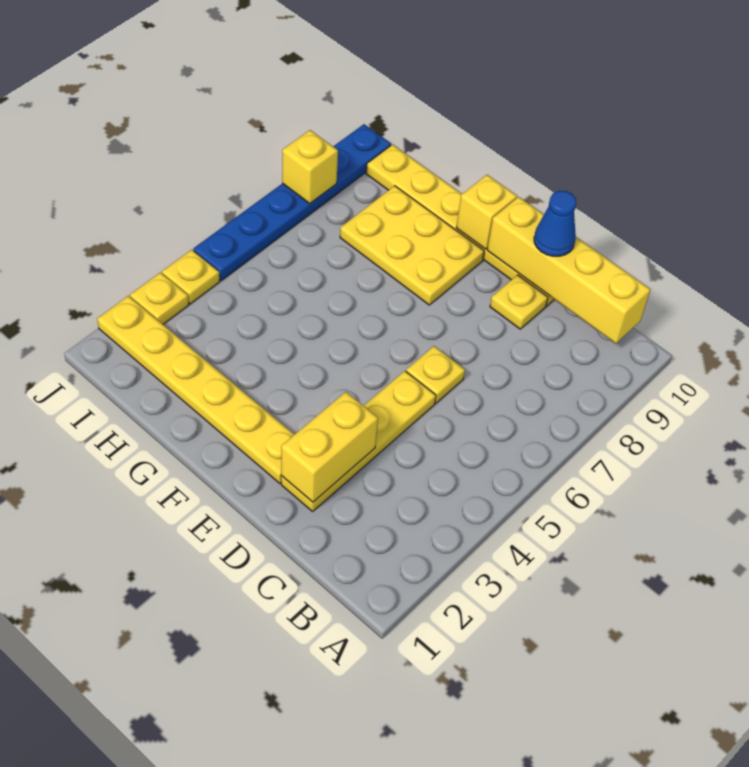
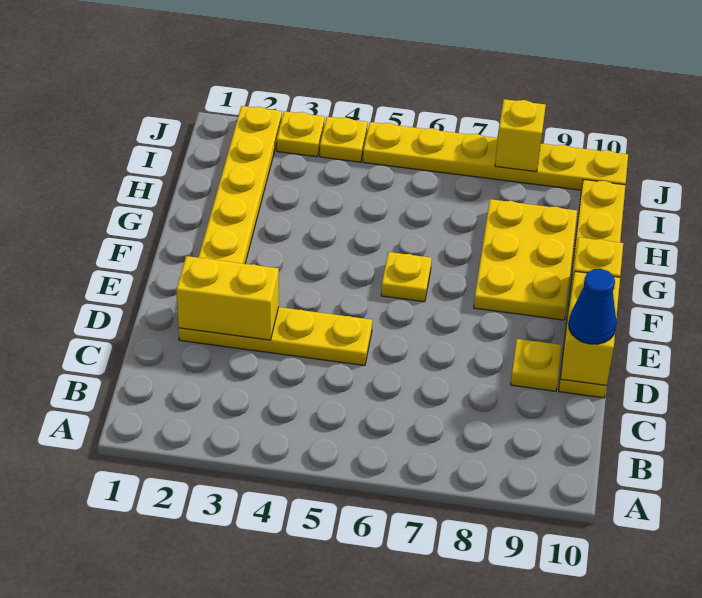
yellow 1x4 brick [487,197,651,343] -> yellow 1x2 brick [561,271,620,385]
yellow 1x1 plate [406,346,465,403] -> yellow 1x1 plate moved to [381,252,432,302]
blue 1x6 plate [193,124,391,280] -> yellow 1x6 plate [363,122,628,190]

